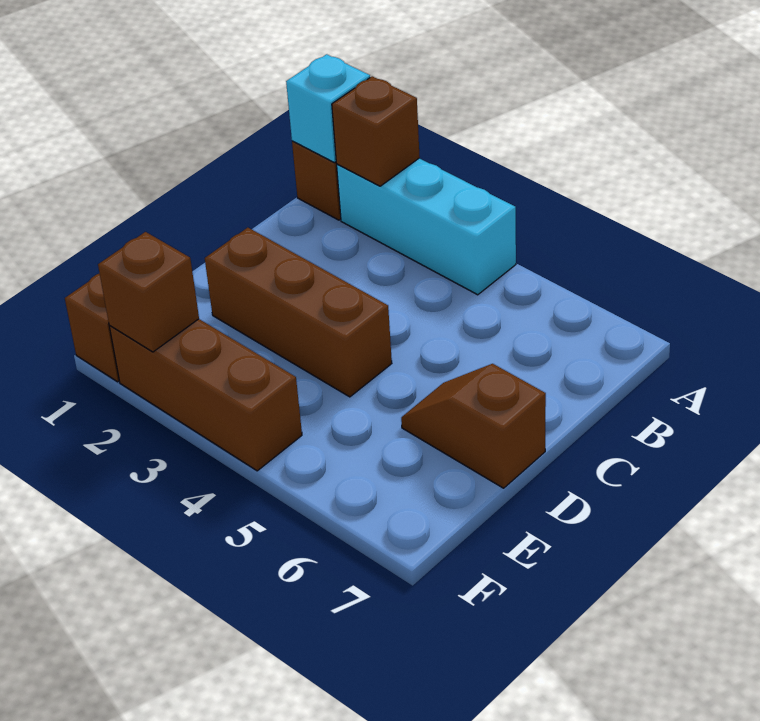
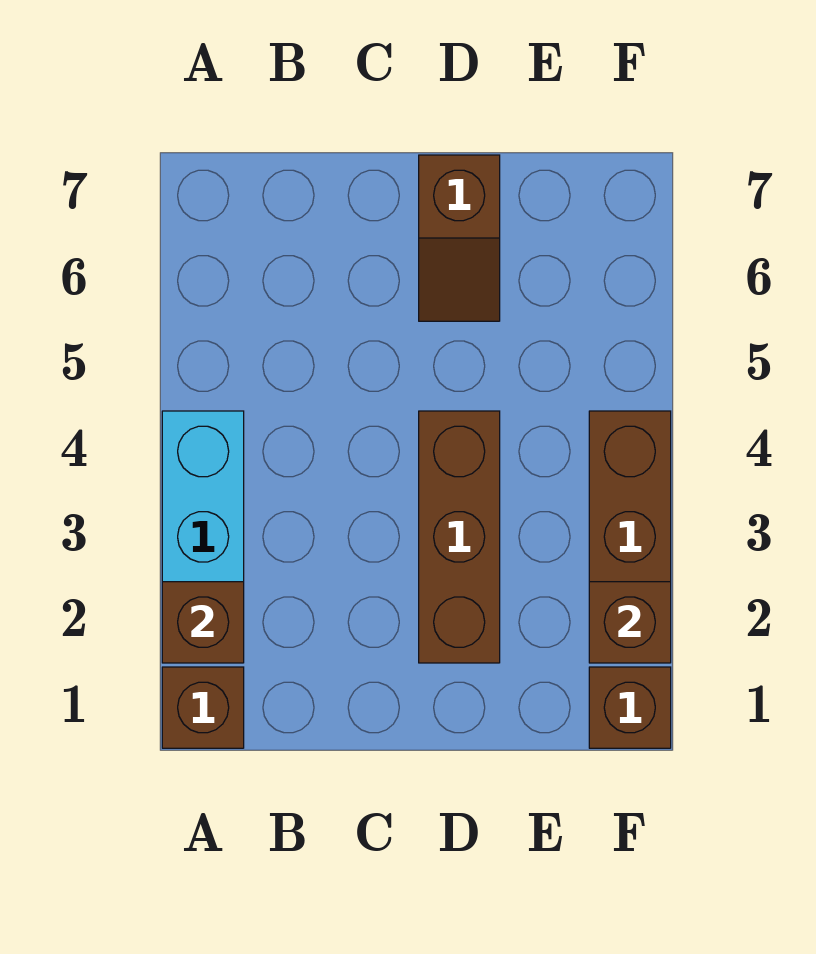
cyan 1x1 brick [286,54,370,162] -> none

